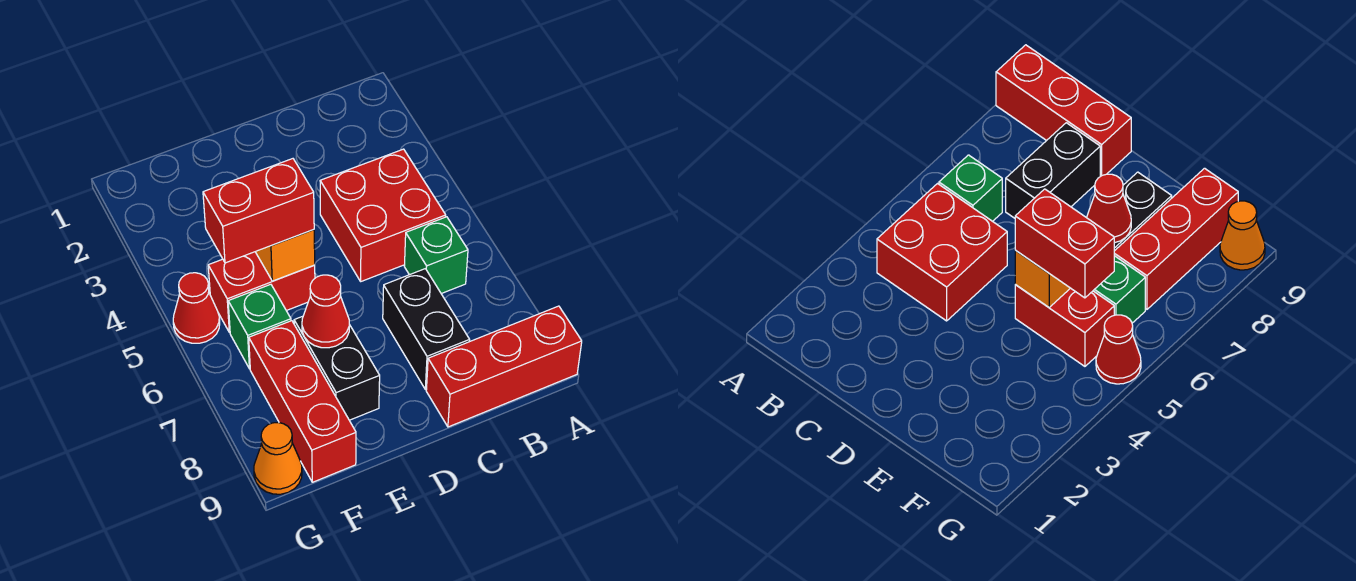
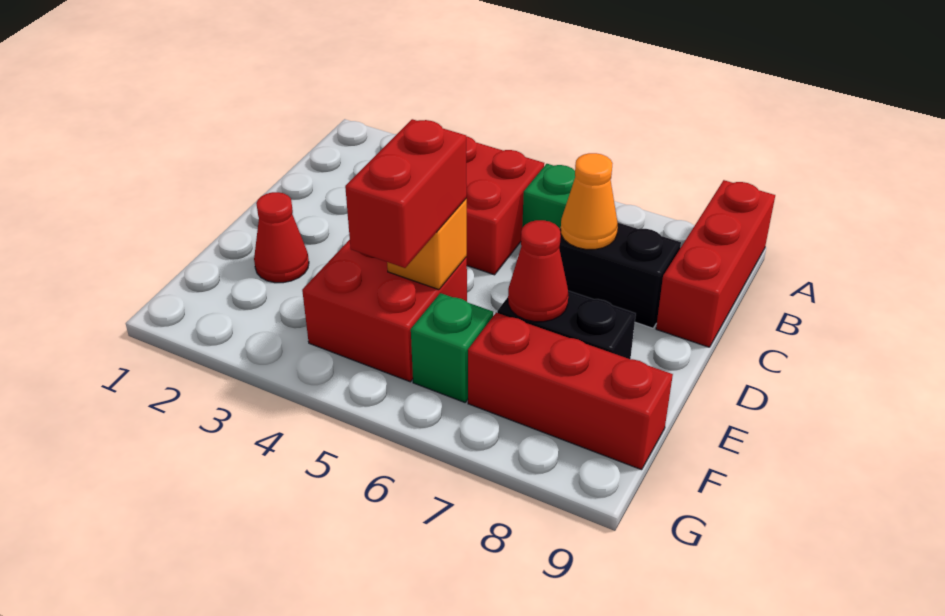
red 1x2 brick [208,252,315,333] -> red 2x2 brick [302,240,467,382]
red 1x1 cone [173,273,220,343] -> red 1x1 cone moved to [254,192,309,283]
orange 1x1 cone [254,423,302,494] -> orange 1x1 cone moved to [561,153,618,249]

